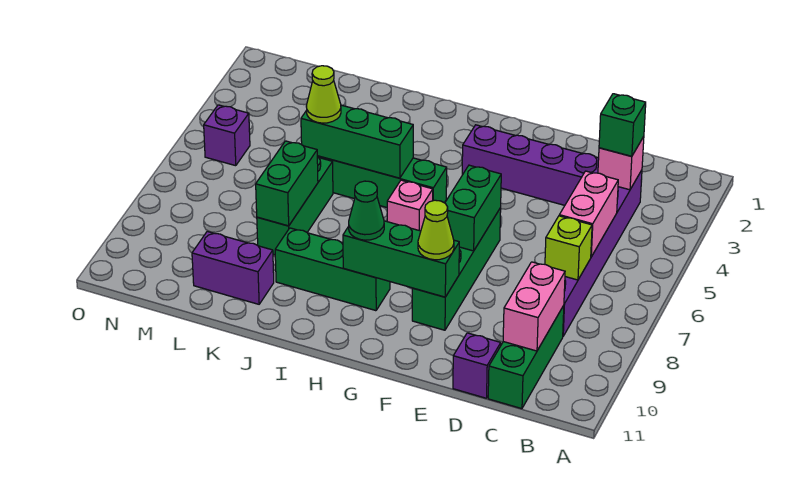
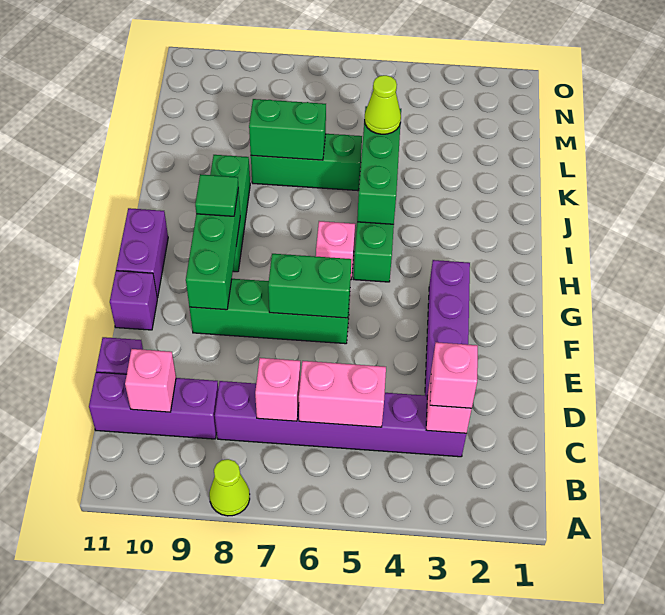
green 1x1 brick [599,94,646,156] -> pink 1x1 brick [430,342,478,409]
lime 1x1 brick [545,216,592,280] -> pink 1x1 brick [255,358,300,421]
green 1x3 brick [488,305,564,409] -> purple 1x3 brick [89,372,218,439]
pink 1x2 brick [503,262,565,351] -> pink 1x1 brick [125,349,176,412]
lime 1x1 cone [418,200,454,260] -> lime 1x1 cone moved to [209,459,250,516]
green 1x1 cone [349,181,384,240] -> green 1x1 tile [195,174,238,216]
purple 1x2 brick [192,232,274,304] -> purple 1x2 brick moved to [116,208,168,298]
purple 1x1 brick [204,105,250,166] -> purple 1x1 brick moved to [110,271,157,330]

